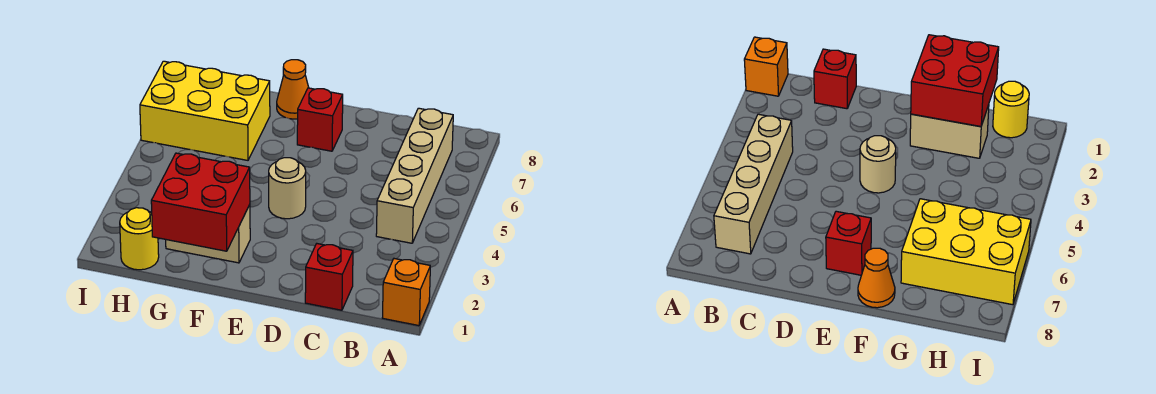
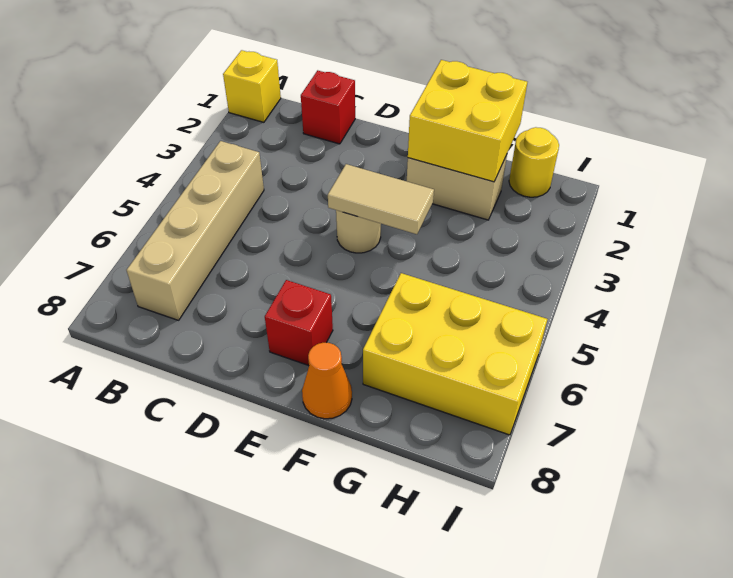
orange 1x1 brick [382,259,430,326] -> yellow 1x1 brick [223,50,281,122]
none -> tan 1x2 tile [328,164,434,234]
red 2x2 brick [151,153,250,251] -> yellow 2x2 brick [408,60,527,182]

